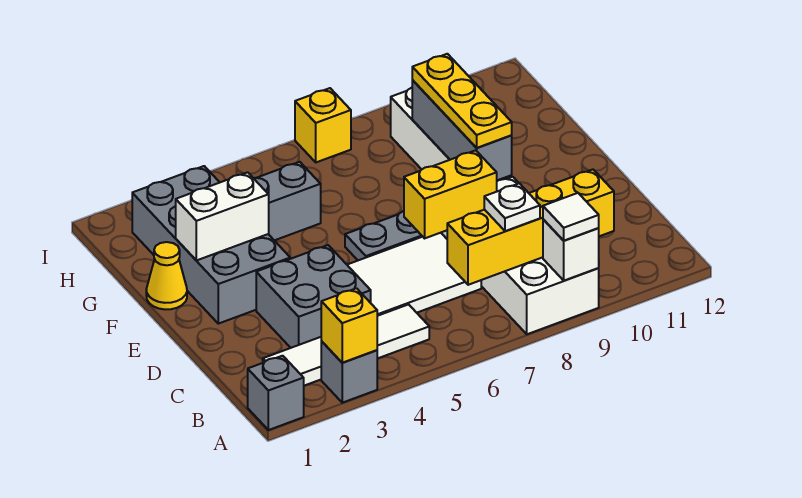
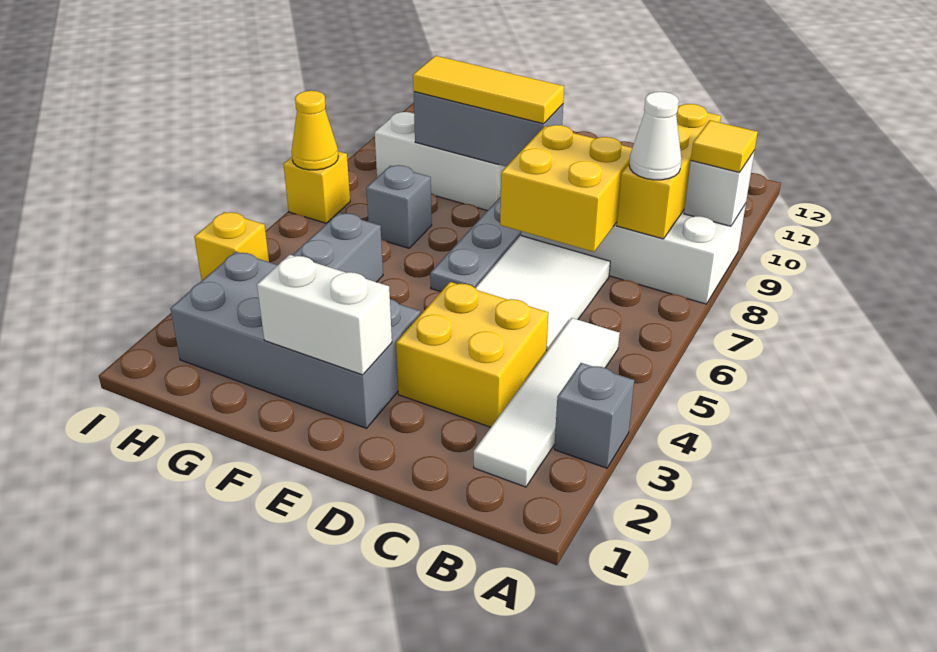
grey 1x1 brick [248,356,304,430] -> grey 1x1 brick moved to [366,165,432,248]
yellow 1x1 brick [321,288,377,363] -> yellow 1x1 brick moved to [194,212,269,280]
white 1x1 tile [543,193,599,241] -> yellow 1x1 tile [691,120,758,173]
yellow 1x4 brick [447,170,614,285] -> yellow 1x3 brick [617,104,721,239]
white 1x1 plate [484,183,540,231] -> white 1x1 cone [629,92,681,180]
grey 2x2 brick [256,245,371,348] -> yellow 2x2 brick [396,282,548,427]
yellow 1x2 brick [404,150,497,238] -> yellow 2x2 brick [500,125,632,252]
yellow 1x3 plate [412,54,512,148] -> yellow 1x3 tile [413,56,564,124]
yellow 1x1 cone [146,242,187,309] -> yellow 1x1 cone moved to [291,91,338,170]
white 1x2 brick [176,172,269,260] -> white 1x2 brick turned to [257,255,392,375]

